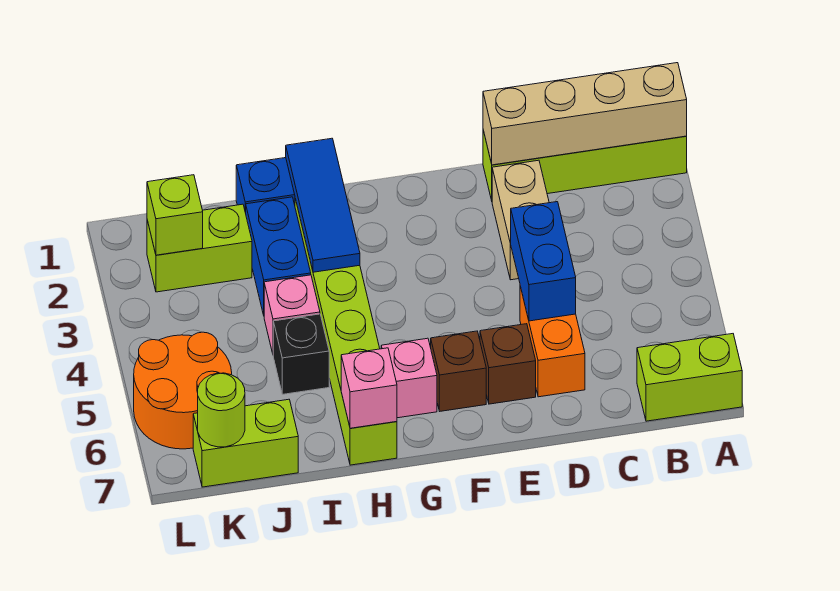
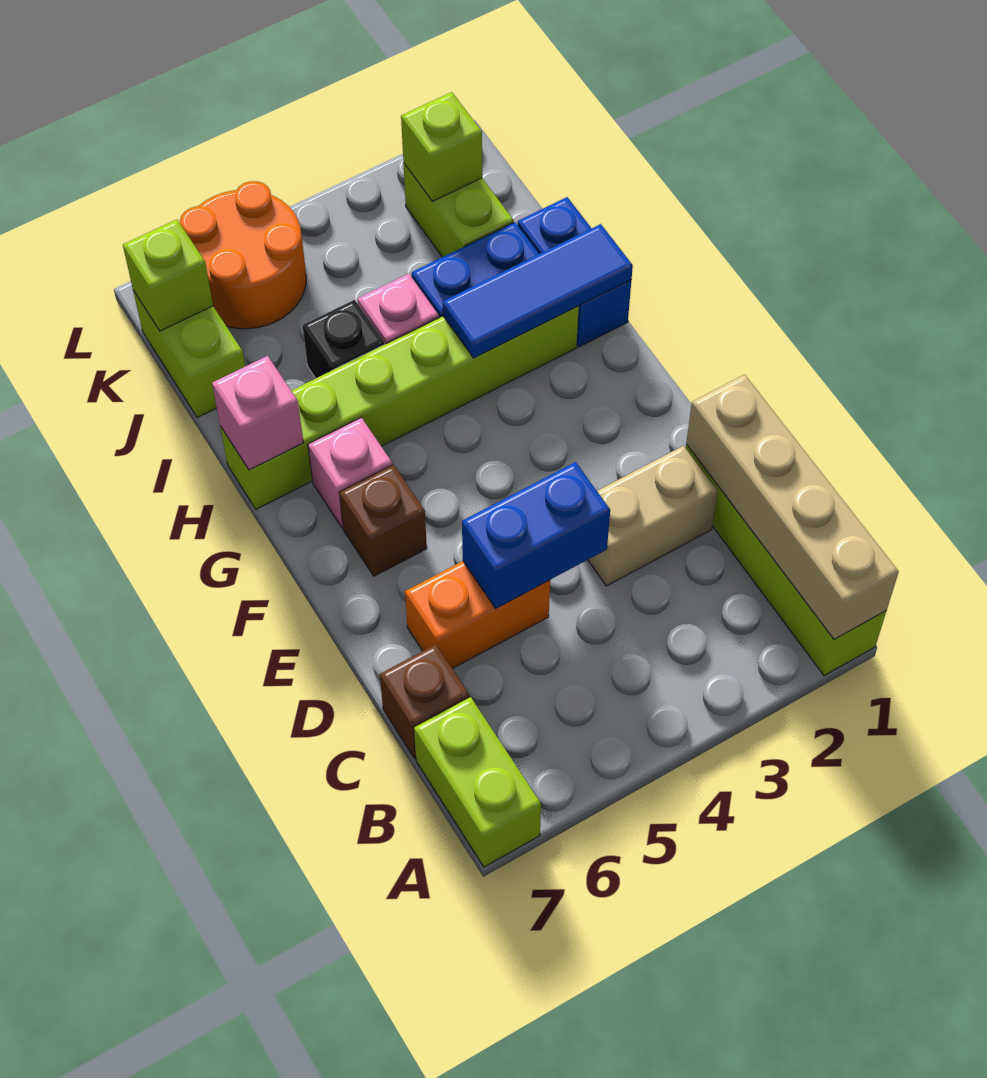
brown 1x1 brick [480,324,536,404] -> brown 1x1 brick moved to [380,644,469,758]
lime 1x1 round brick [198,373,245,447] -> lime 1x1 brick [123,220,213,331]

